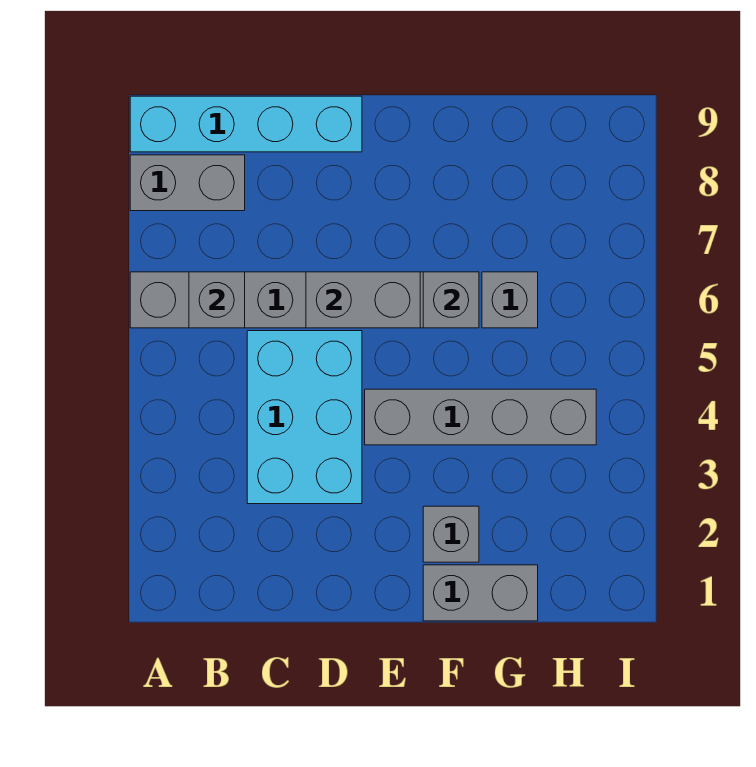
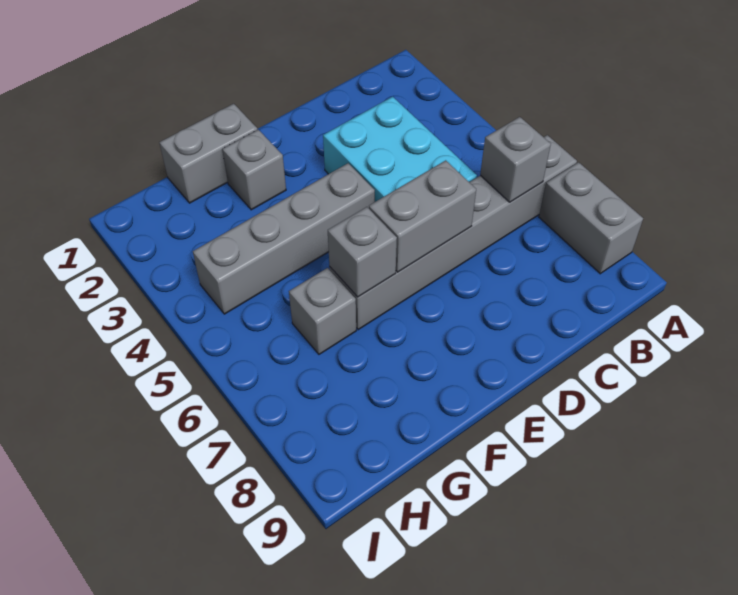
grey 1x2 brick [130,155,245,211] -> grey 1x2 brick turned to [539,162,643,274]
cyan 1x4 brick [130,96,362,152] -> none

